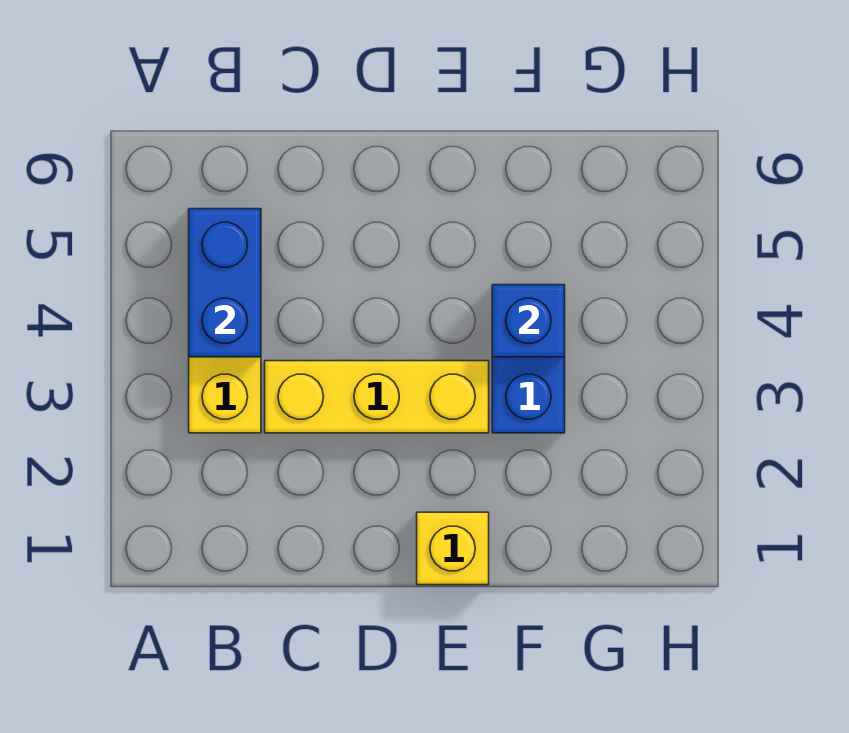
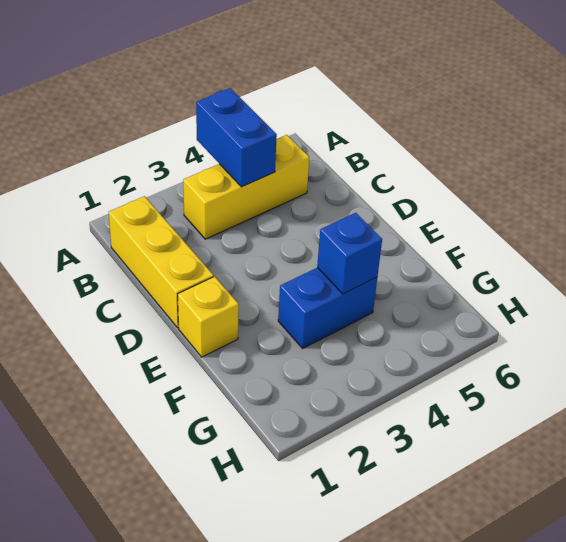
blue 1x2 brick [189,209,261,357] -> blue 1x2 brick turned to [196,88,277,187]
yellow 1x3 brick [265,361,489,433] -> yellow 1x3 brick moved to [109,196,214,328]

